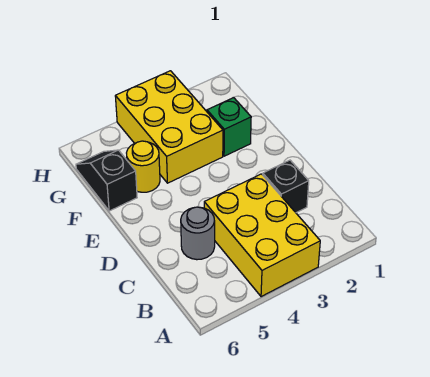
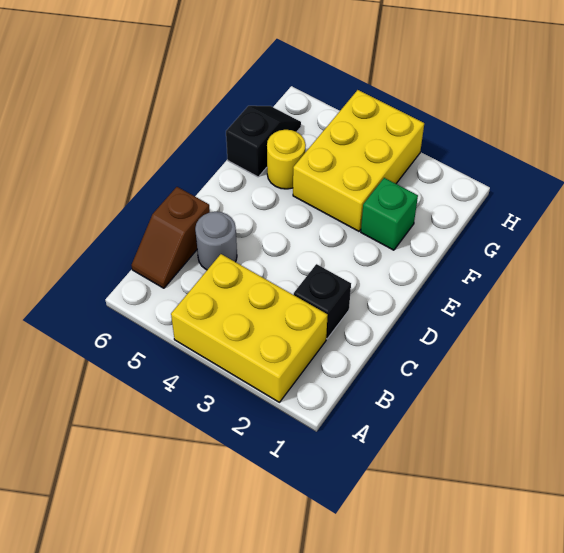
yellow 2x3 brick [204,174,320,297] -> yellow 2x3 brick turned to [171,254,328,402]
none -> brown 1x2 slope [131,187,210,288]

